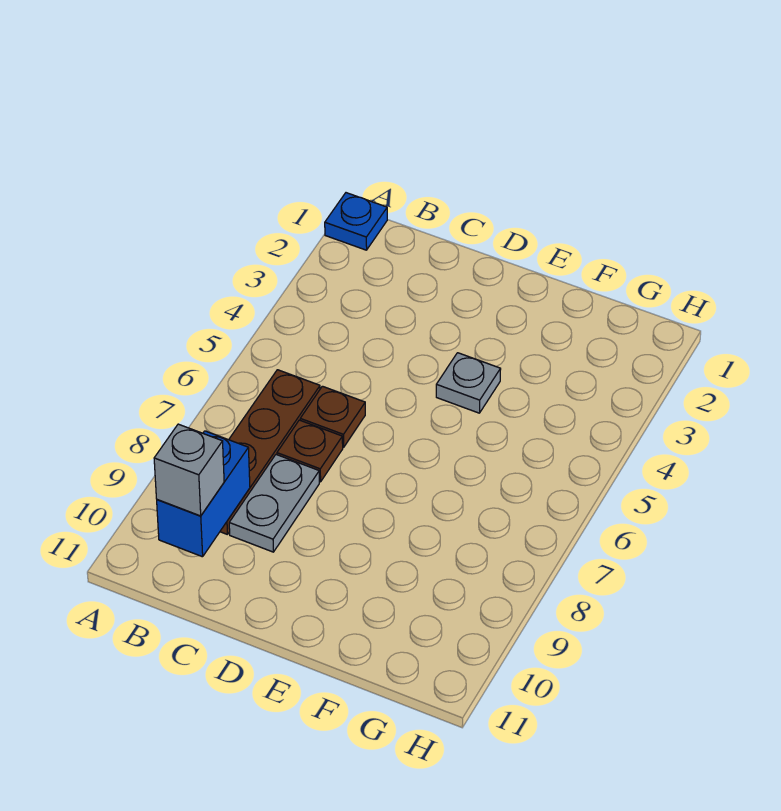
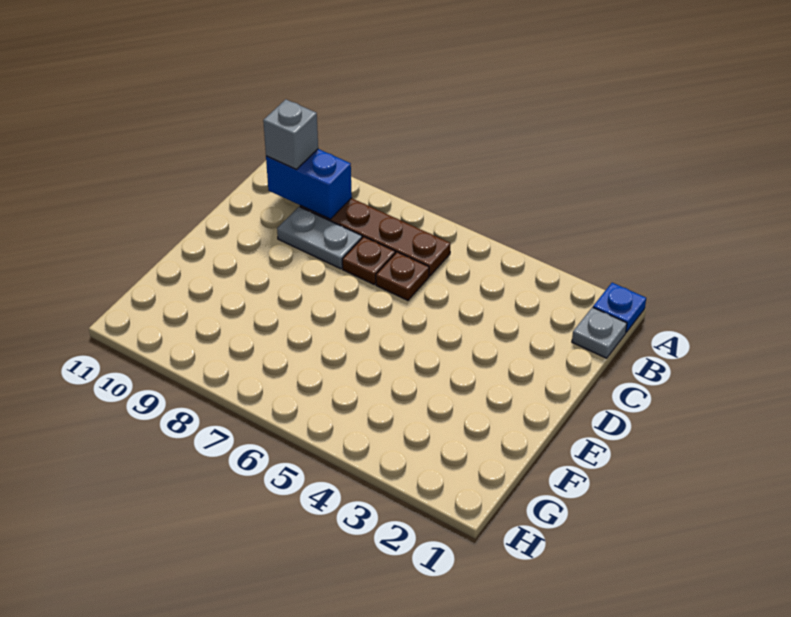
grey 1x1 plate [436,353,501,413] -> grey 1x1 plate moved to [572,307,627,358]

